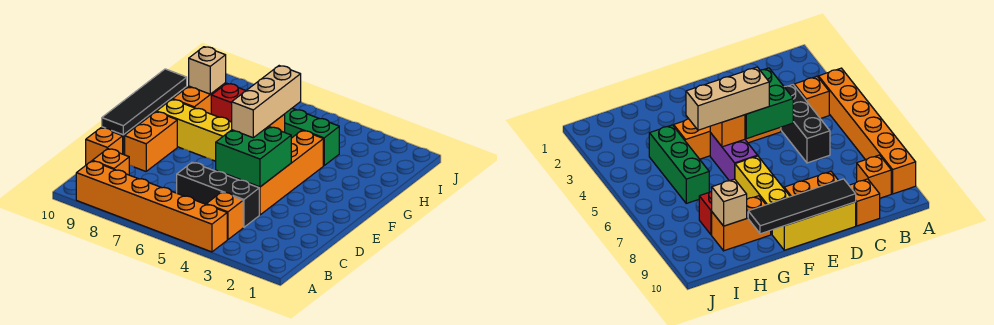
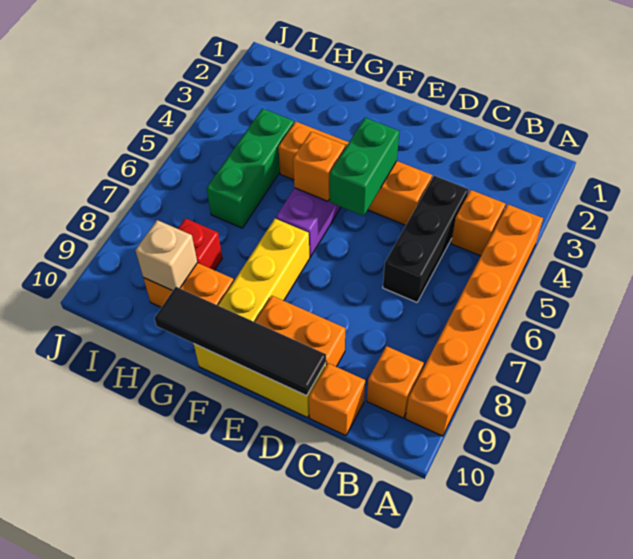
green 2x2 brick [216,126,291,187] -> green 1x2 brick [330,118,399,216]
tan 1x3 brick [232,66,301,138] -> none

